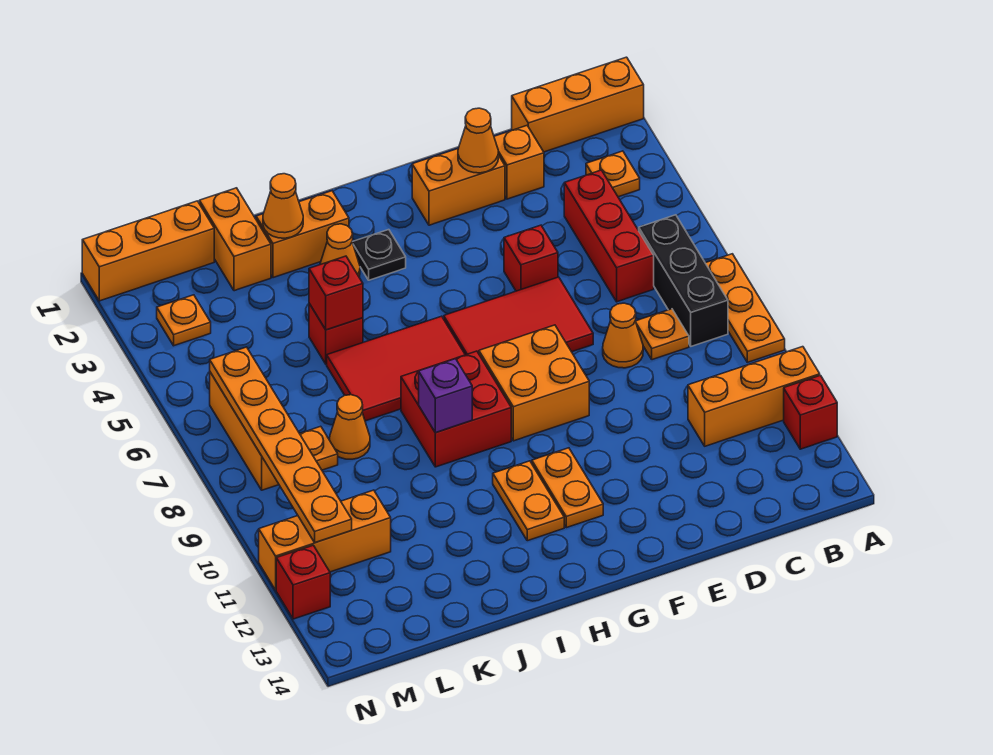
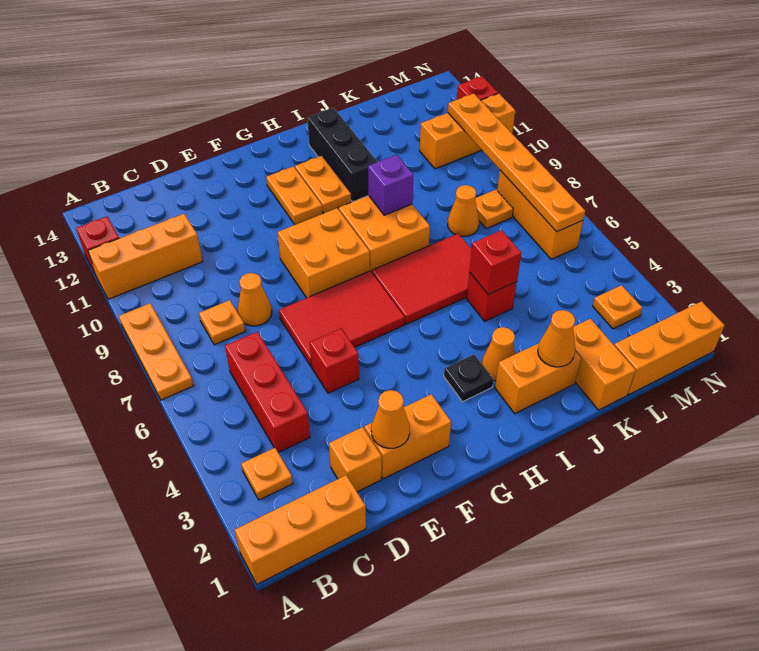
black 1x3 brick [639,215,728,346] -> black 1x3 brick moved to [307,108,378,202]
red 2x2 brick [401,351,511,467] -> orange 2x2 brick [338,196,430,272]

